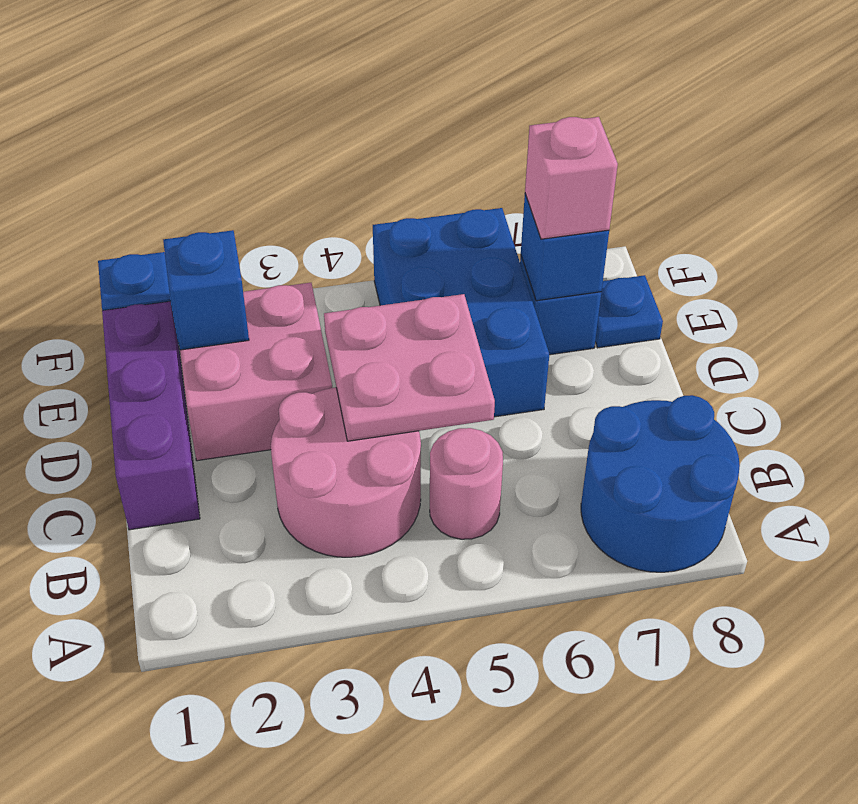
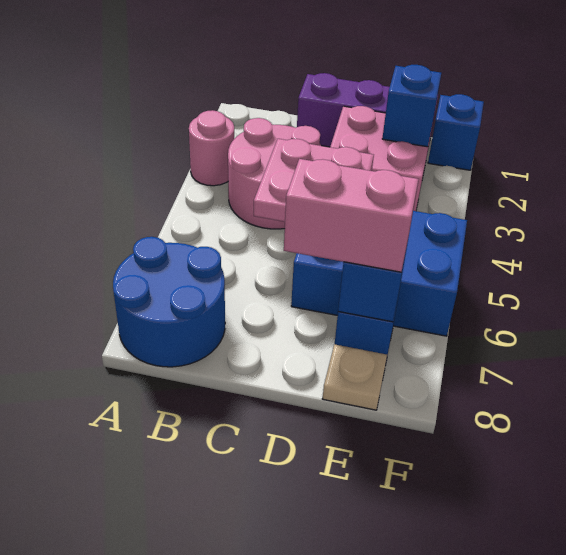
pink 1x1 round brick [430,428,503,539] -> pink 1x1 round brick moved to [189,110,234,186]
pink 1x1 brick [525,117,618,239] -> pink 1x2 brick [284,159,419,272]
blue 1x1 plate [595,275,663,348] -> tan 1x1 plate [323,344,387,410]

